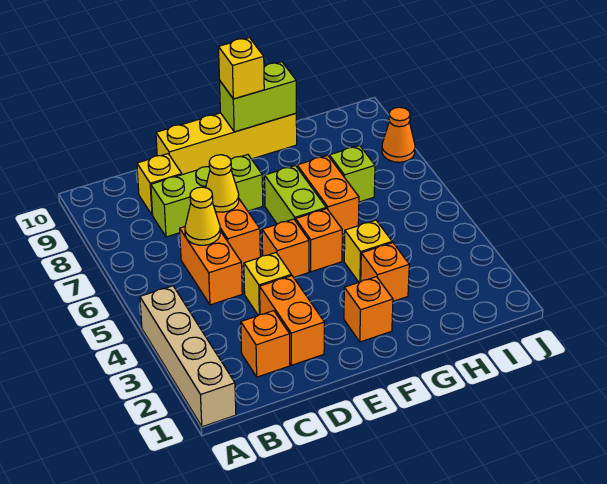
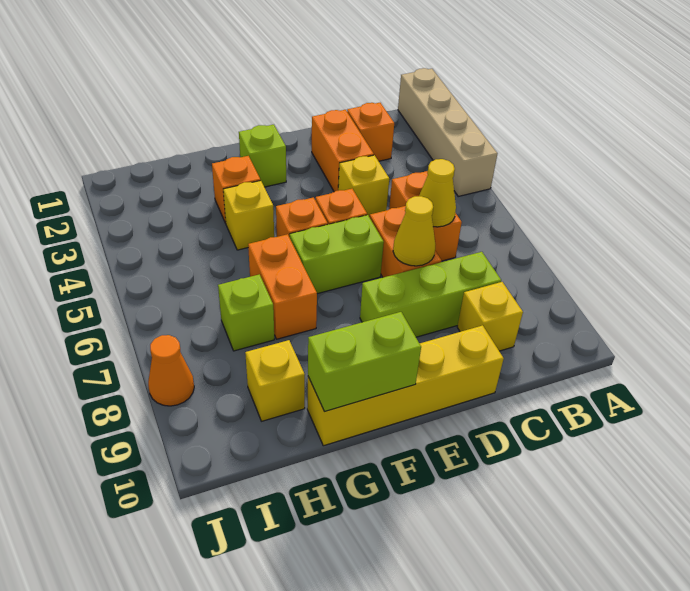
orange 1x1 brick [344,277,393,342] -> lime 1x1 brick [239,125,286,187]
lime 1x2 brick [265,165,326,224] -> lime 1x2 brick turned to [290,215,384,294]
yellow 1x1 brick [218,38,264,99] -> yellow 1x1 brick moved to [245,340,305,421]

